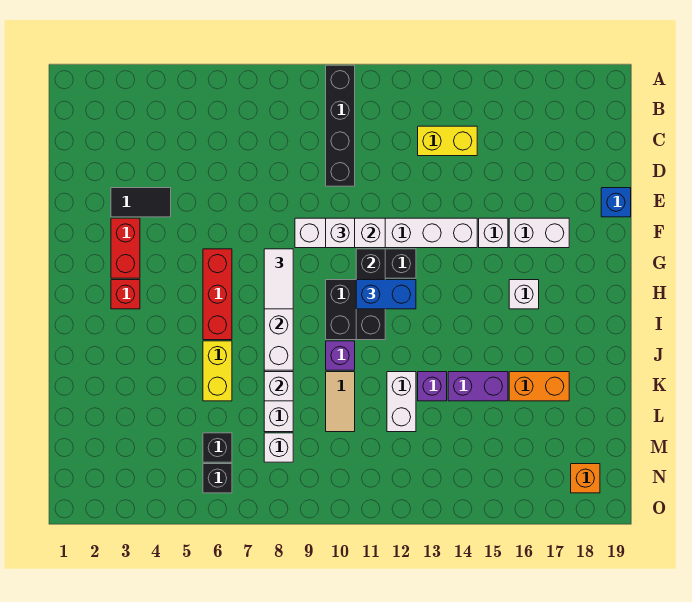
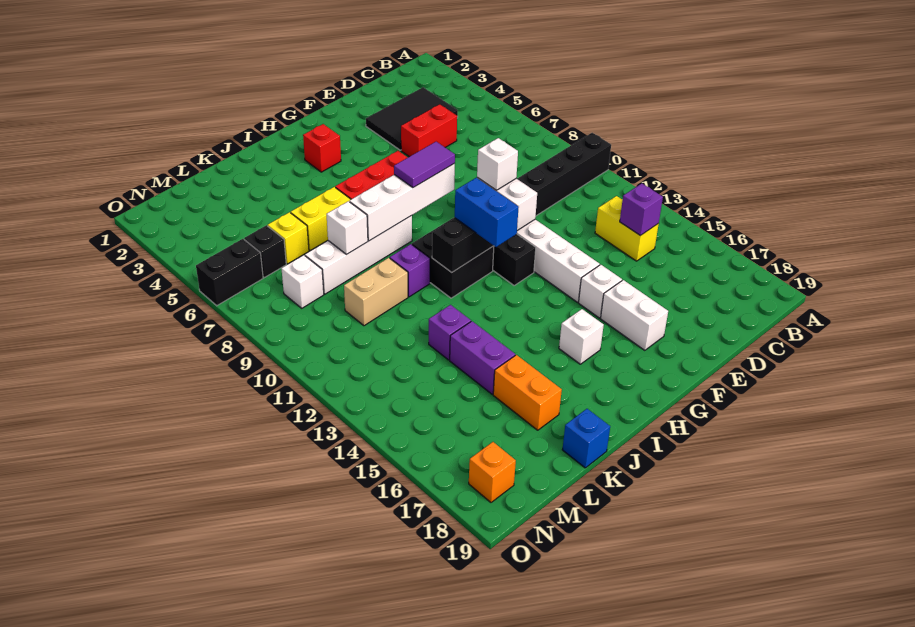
none -> purple 1x1 brick [620,183,663,236]
black 1x2 tile [111,188,171,217] -> black 2x3 tile [366,87,458,150]
blue 1x1 brick [601,188,631,217] -> blue 1x1 brick moved to [562,409,610,468]
red 1x2 brick [111,218,140,278] -> red 1x2 brick moved to [401,104,457,157]
white 1x2 tile [264,249,293,309] -> purple 1x2 tile [394,142,455,188]
tan 1x2 tile [326,372,355,432] -> tan 1x2 brick [344,258,408,326]
white 1x2 brick [387,372,416,432] -> none
none -> yellow 1x1 brick [268,212,309,264]
black 1x1 brick [203,464,232,493] -> black 1x2 brick [196,239,263,306]

